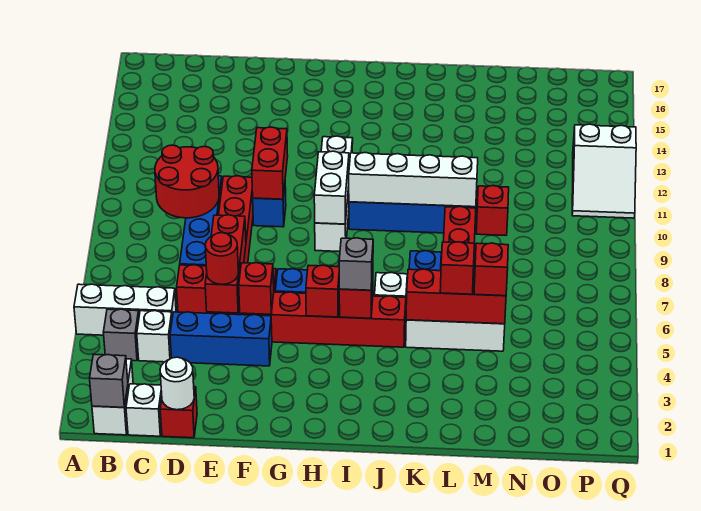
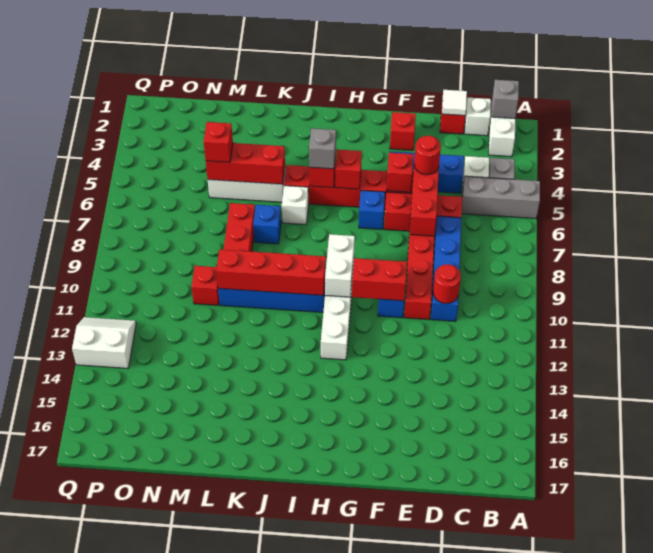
white 1x3 brick [74,284,176,335] -> grey 1x3 brick [462,176,540,218]
red 2x2 round brick [155,145,219,218] -> red 1x1 round brick [433,264,461,303]
white 1x1 round brick [160,357,194,410] -> white 1x1 tile [442,90,467,115]
red 1x2 brick [252,127,288,199] -> red 1x2 brick turned to [352,258,407,301]
white 1x4 brick [348,153,478,207] -> red 1x4 brick [216,249,326,295]
red 1x1 brick [440,242,474,294] -> red 1x1 brick moved to [390,112,416,150]
white 2x3 slope [572,124,636,218] -> white 2x2 slope [72,317,136,368]

